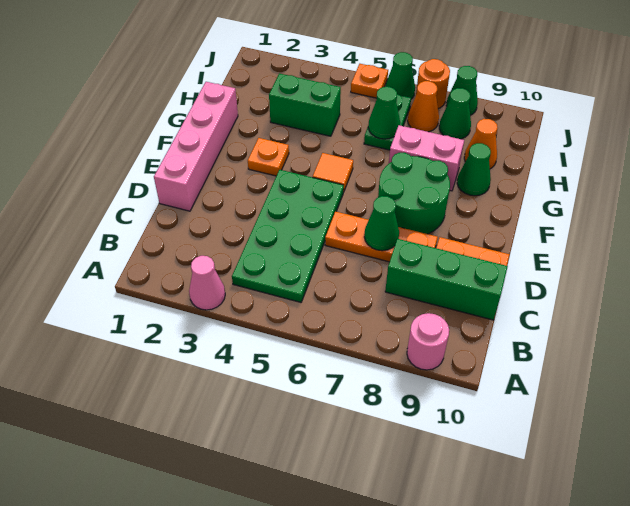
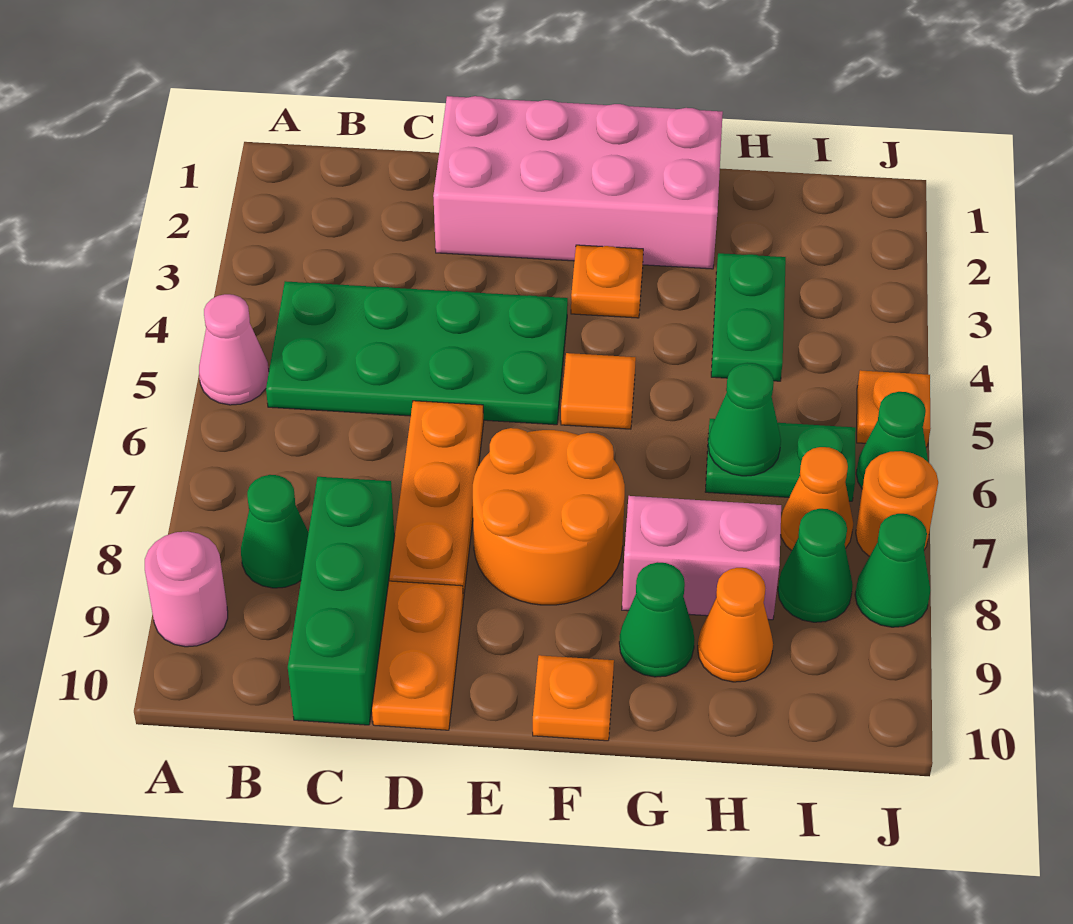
pink 1x1 cone [189,256,225,310] -> pink 1x1 cone moved to [199,294,269,405]
pink 1x4 brick [154,82,238,211] -> pink 2x4 brick [433,96,723,269]
green 1x1 cone [364,196,399,251] -> green 1x1 cone moved to [241,475,309,588]
green 2x2 round brick [378,153,450,234] -> orange 2x2 round brick [473,428,625,605]
none -> orange 1x1 plate [533,655,614,741]
pink 1x2 brick [389,125,464,191] -> pink 1x2 brick turned to [622,496,781,620]
green 1x2 brick [269,73,341,136] -> green 1x2 plate [711,253,786,381]

